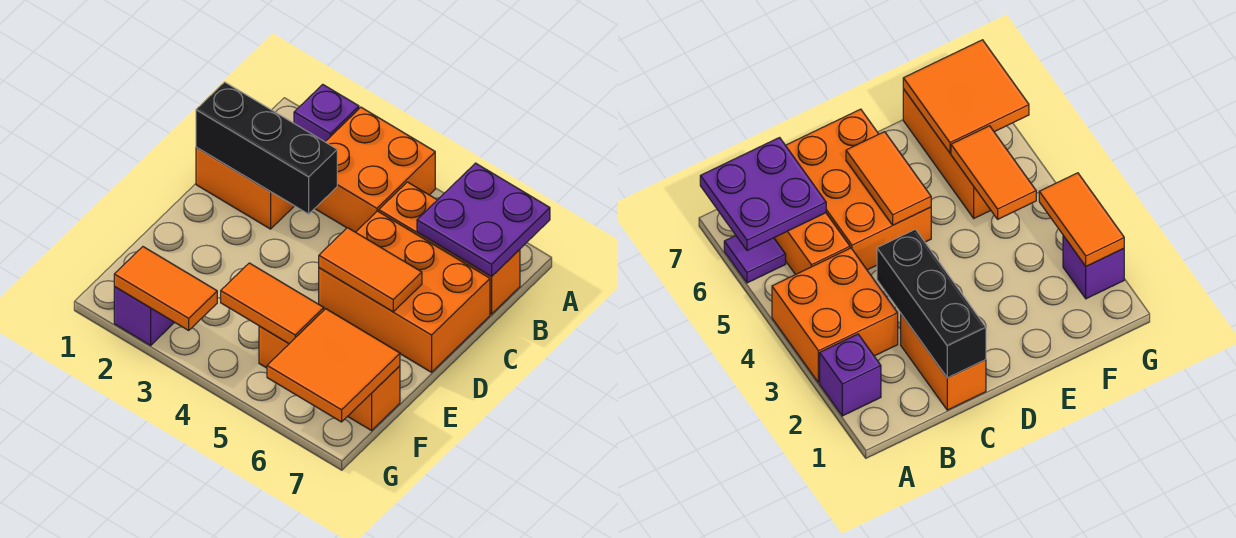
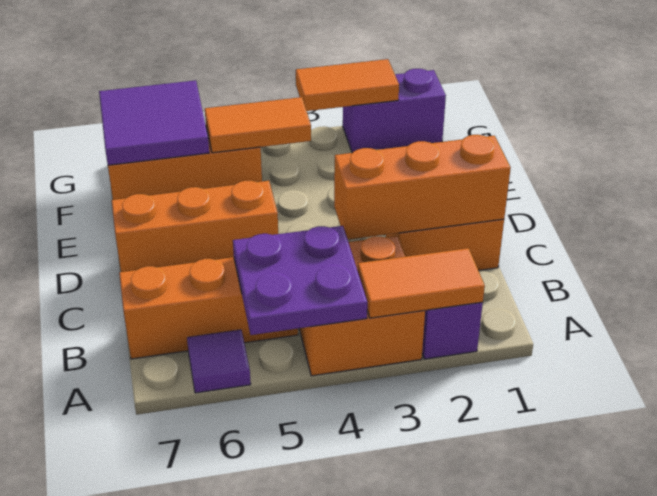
purple 2x2 plate [417,163,550,277] -> purple 2x2 plate moved to [233,226,367,335]
black 1x3 brick [196,82,337,214] -> orange 1x3 brick [334,135,511,240]
orange 2x3 brick [319,211,490,372] -> orange 1x3 brick [112,181,278,272]
orange 1x2 tile [319,228,422,312] -> orange 1x2 tile moved to [358,248,485,318]
orange 2x2 tile [267,309,400,422] -> purple 2x2 tile [99,80,209,165]
purple 1x1 brick [114,287,175,345] -> purple 1x2 brick [343,69,446,153]

